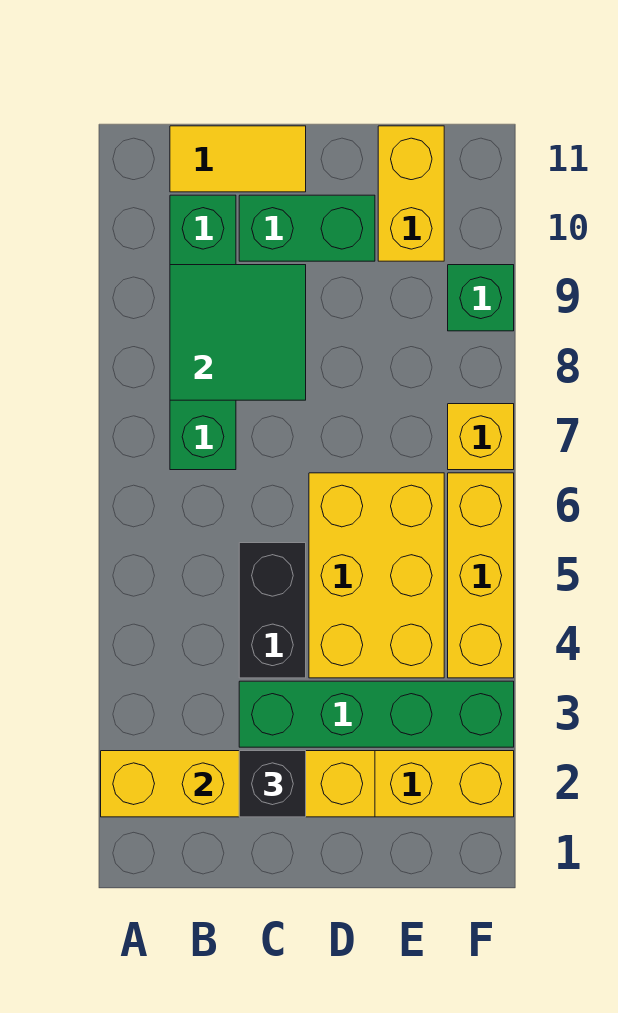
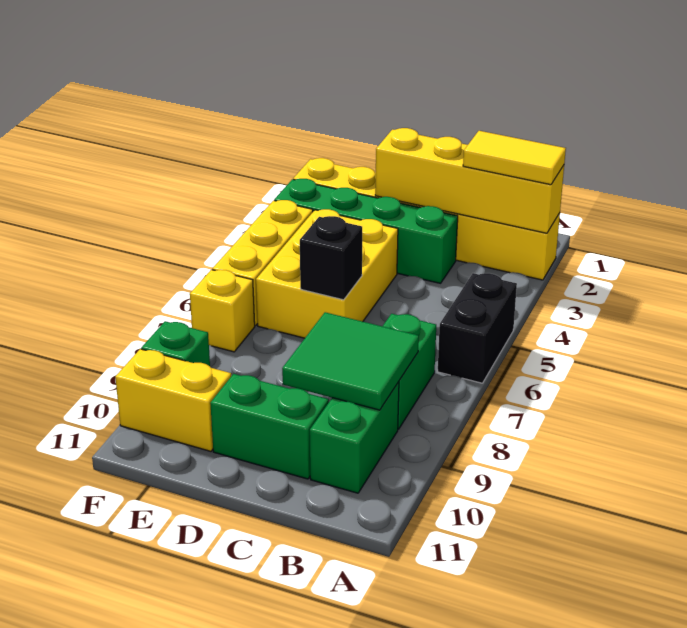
yellow 1x2 tile [170,126,306,192] -> yellow 1x2 tile moved to [463,131,566,185]
black 1x1 brick [239,751,306,817] -> black 1x1 brick moved to [300,216,362,300]
black 1x2 brick [239,543,306,678] -> black 1x2 brick moved to [438,273,517,383]
yellow 1x2 brick [378,126,444,261] -> yellow 1x2 brick turned to [115,349,231,451]

